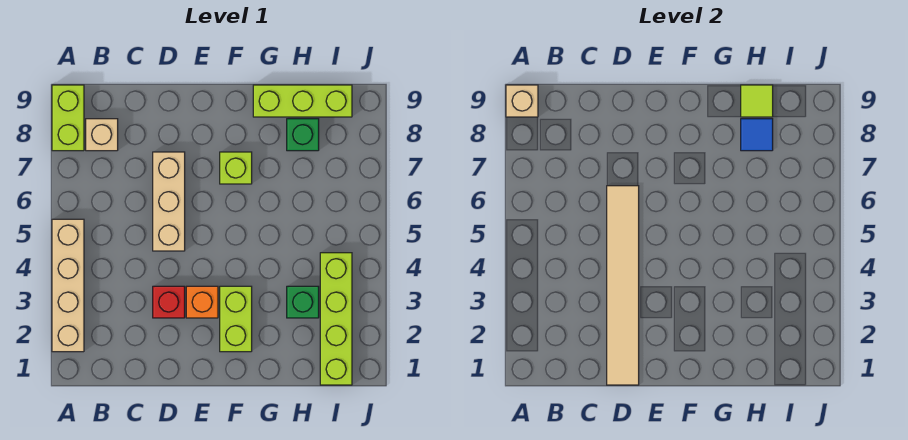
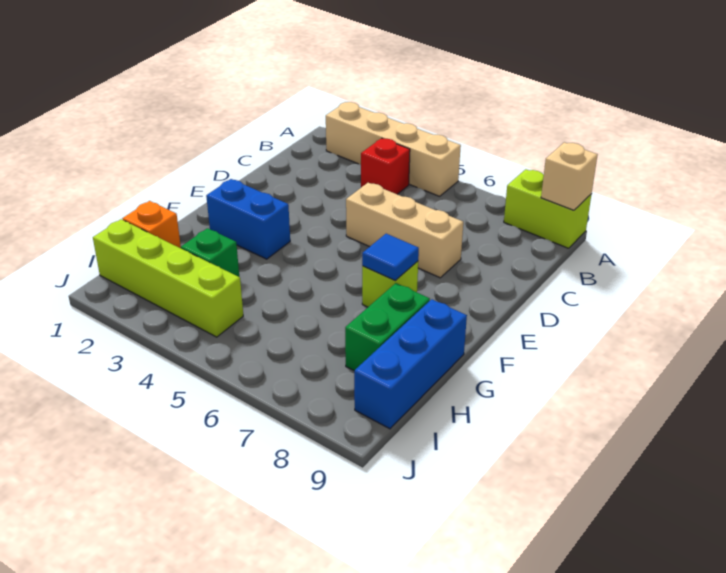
tan 1x1 brick [86,119,118,151] -> none
tan 1x6 tile [607,186,639,385] -> none
red 1x1 brick [153,286,185,318] -> red 1x1 brick moved to [361,138,410,194]
orange 1x1 brick [186,286,218,318] -> orange 1x1 brick moved to [122,201,181,248]
lime 1x2 brick [220,286,252,352] -> blue 1x2 brick [206,179,290,259]
lime 1x3 brick [253,85,352,117] -> blue 1x3 brick [354,299,467,429]
green 1x1 brick [287,119,319,151] -> green 1x2 brick [345,283,430,370]
blue 1x1 tile [741,119,773,151] -> blue 1x1 tile moved to [362,234,419,281]
lime 1x1 tile [741,85,773,117] -> none

